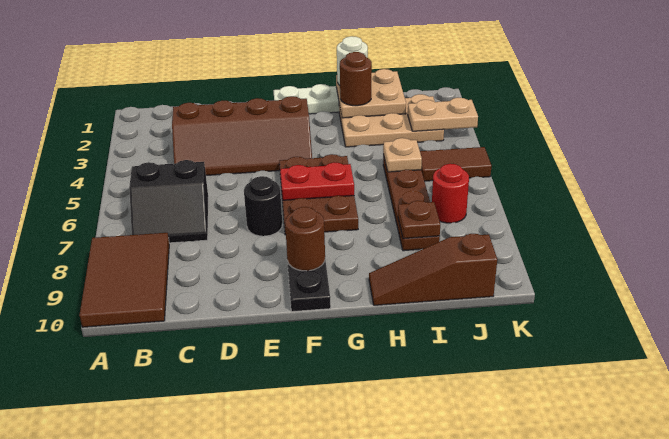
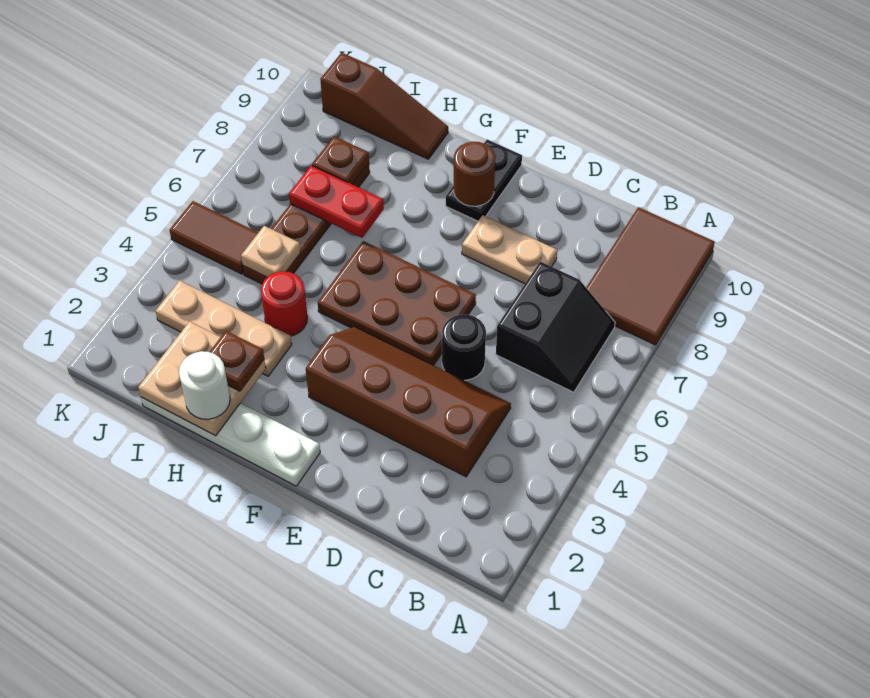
black 2x2 slope [129,160,208,243] -> black 2x2 slope turned to [496,261,615,392]
black 1x1 round brick [244,176,282,236] -> black 1x1 round brick moved to [442,314,486,380]
brown 2x3 plate [279,154,358,235] -> brown 2x3 plate turned to [318,241,476,365]
red 1x2 plate [280,162,354,200] -> red 1x2 plate moved to [289,165,384,238]
tan 2x3 plate [339,94,444,147] -> tan 1x3 plate [156,281,292,376]
brown 1x1 round brick [340,52,372,106] -> brown 1x1 plate [210,331,264,391]
tan 1x2 plate [408,98,478,131] -> tan 1x2 plate moved to [462,215,557,284]
red 1x1 round brick [432,164,469,223] -> red 1x1 round brick moved to [261,271,307,336]

